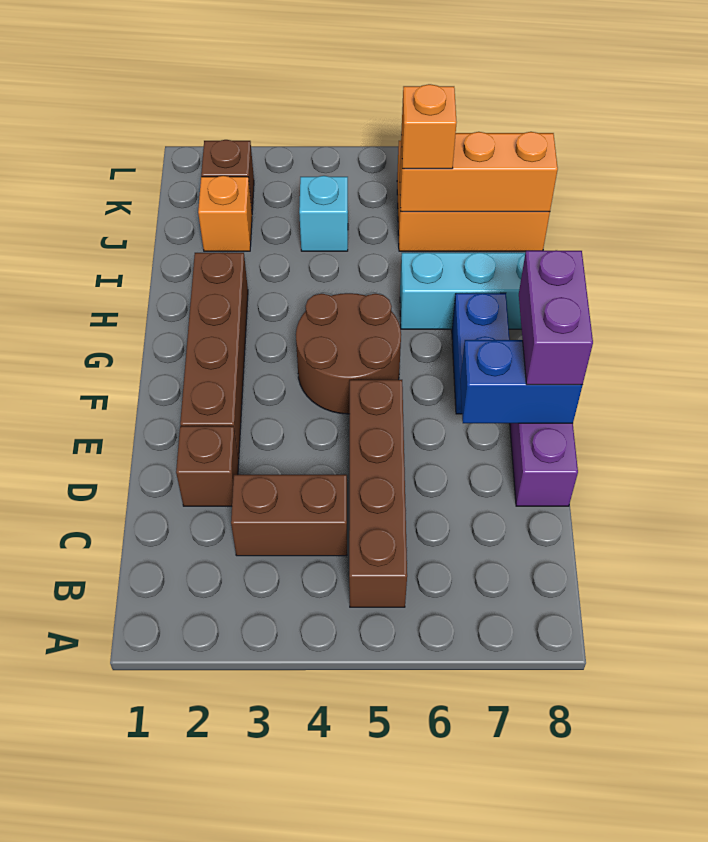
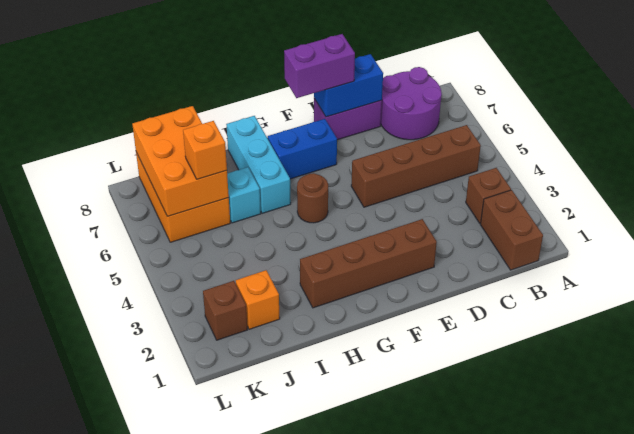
none -> purple 2x2 round brick [381,67,442,140]
brown 1x2 brick [231,475,347,556] -> brown 1x2 brick moved to [481,190,543,270]
brown 1x1 brick [176,426,239,506] -> brown 1x1 brick moved to [466,168,511,224]
blue 1x2 brick [460,340,582,423] -> blue 1x2 brick turned to [314,54,383,117]
brown 2x2 round brick [296,293,401,414] -> brown 1x1 round brick [297,173,328,223]
cyan 1x1 brick [299,176,348,251] -> cyan 1x1 brick moved to [227,167,261,223]
orange 1x3 brick [400,132,558,212] -> orange 2x3 brick [132,106,229,216]

